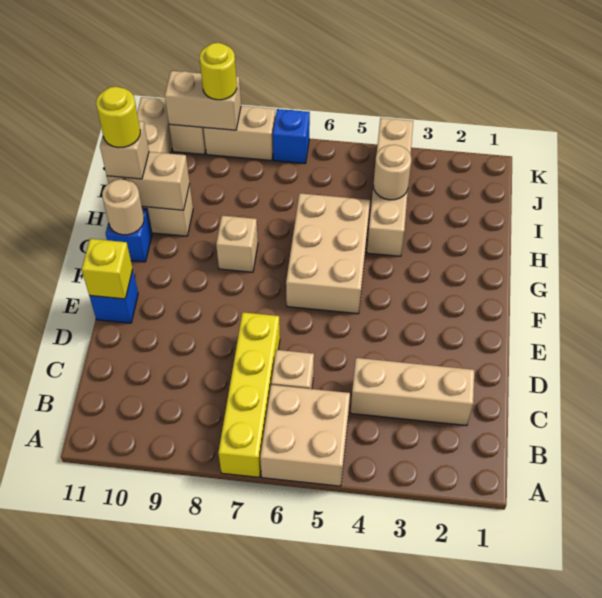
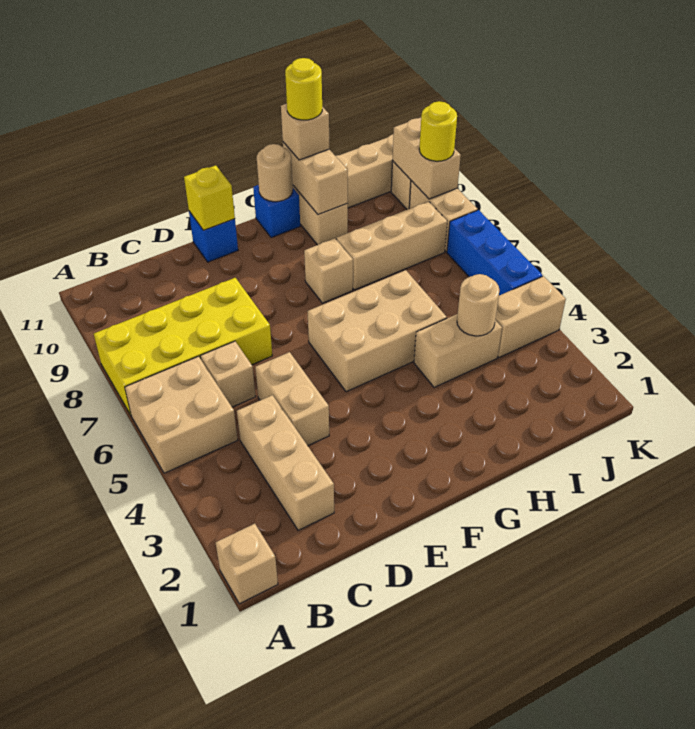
none -> tan 1x1 brick [215,524,278,604]
yellow 1x4 brick [218,312,280,477] -> yellow 2x4 brick [94,278,272,415]
none -> tan 1x2 brick [255,352,329,446]
none -> tan 1x3 brick [336,201,447,290]
blue 1x1 brick [273,109,310,164] -> blue 1x3 brick [447,210,542,295]

